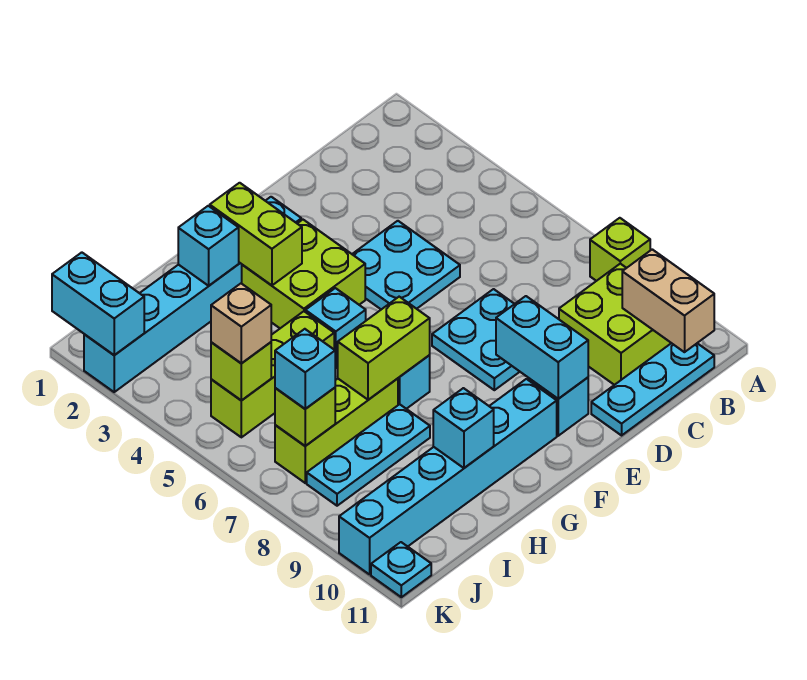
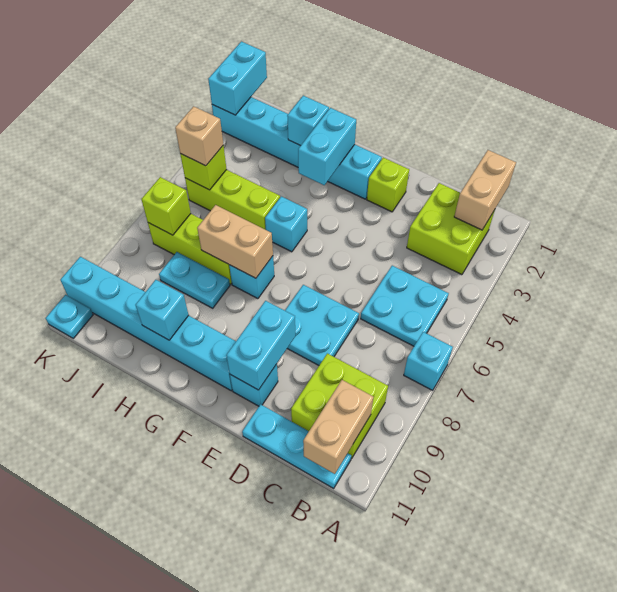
lime 1x1 brick [590,218,650,281] -> lime 1x1 brick moved to [367,158,409,212]
none -> tan 1x2 brick [454,150,516,230]
cyan 2x2 plate [352,221,460,309] -> cyan 2x2 plate moved to [361,266,449,346]
lime 2x2 brick [242,220,365,328] -> lime 2x2 brick moved to [407,183,495,275]
lime 1x2 brick [210,183,302,285] -> cyan 1x2 brick [298,108,356,185]
lime 1x2 brick [338,297,430,400] -> tan 1x2 brick [197,205,273,278]
cyan 1x3 plate [307,404,430,506] -> cyan 1x2 plate [159,252,230,308]
cyan 1x1 brick [275,329,335,409] -> cyan 1x1 brick moved to [404,332,453,390]

